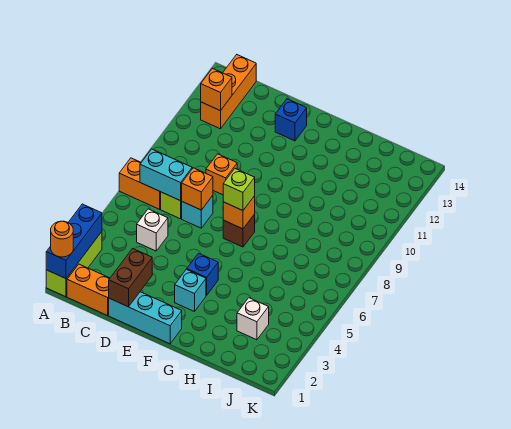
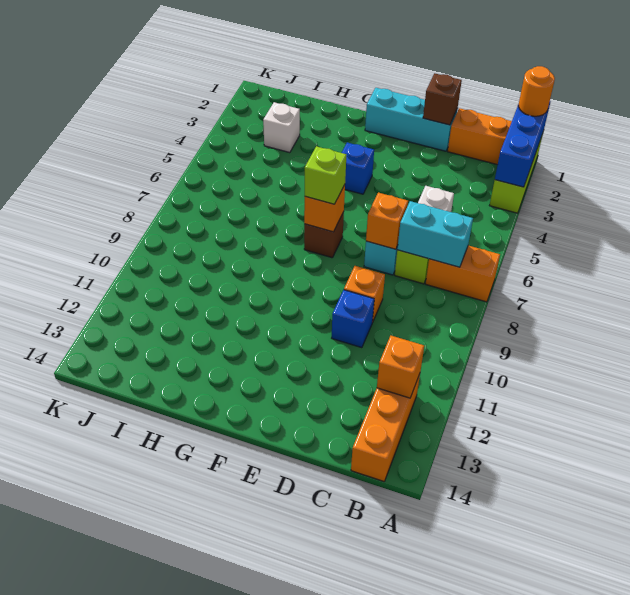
brown 1x2 brick [109,249,152,307] -> brown 1x1 brick [423,73,462,125]
blue 1x1 brick [275,99,307,141] -> blue 1x1 brick moved to [332,290,374,348]
cyan 1x1 brick [175,269,206,312] -> none

